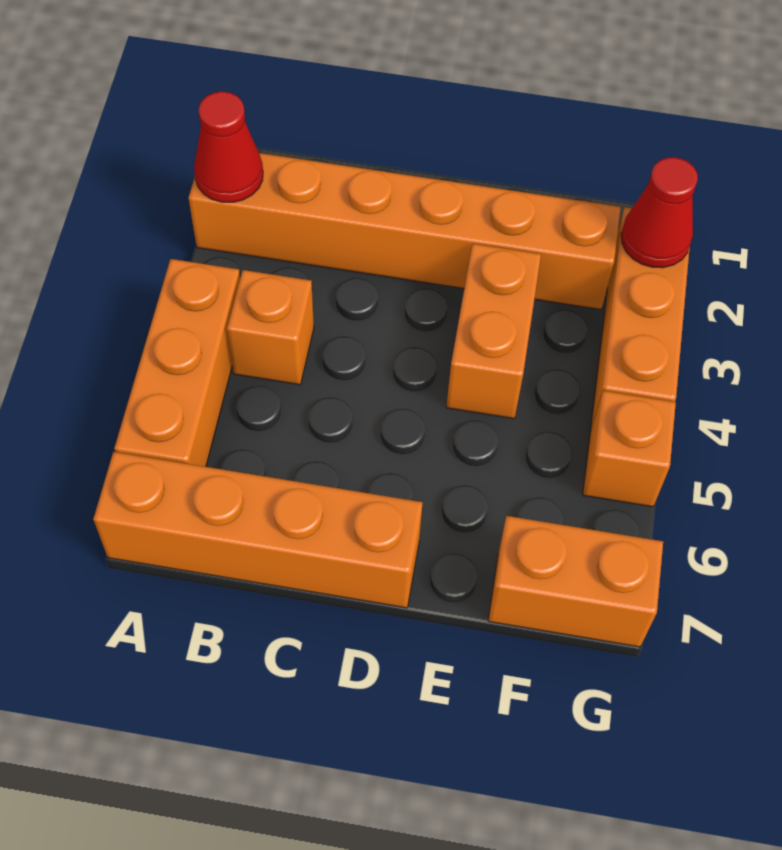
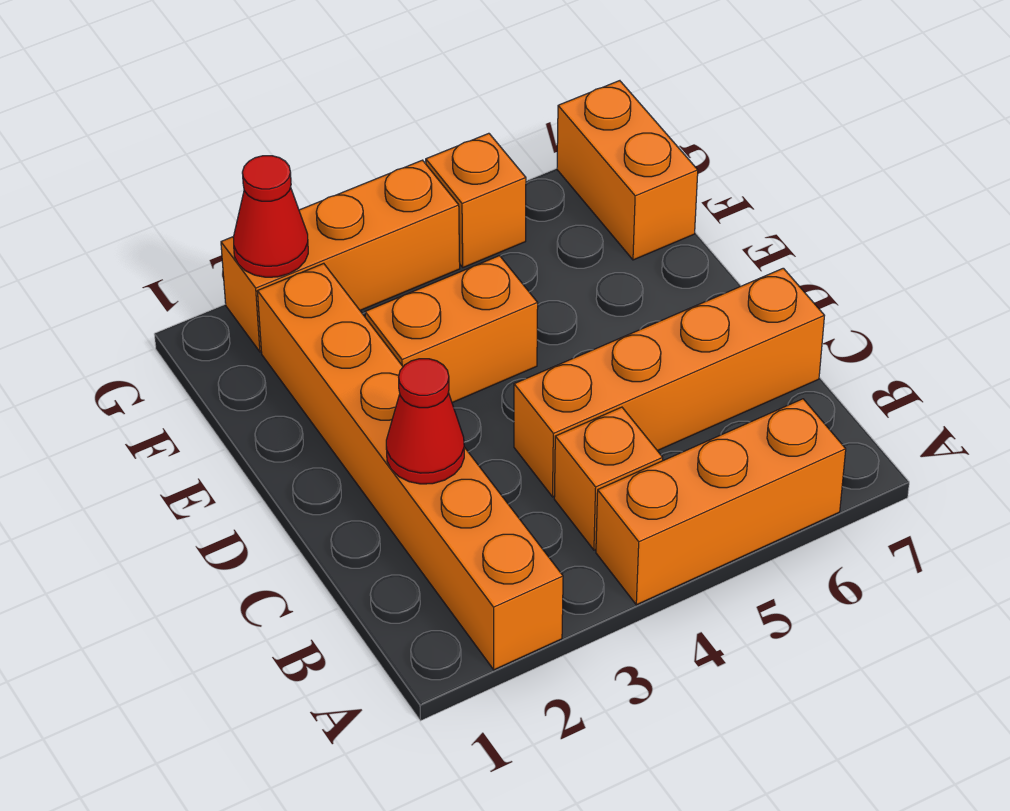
red 1x1 cone [194,91,263,202] -> red 1x1 cone moved to [386,359,464,484]
orange 1x4 brick [93,452,423,608] -> orange 1x4 brick turned to [514,268,824,497]

